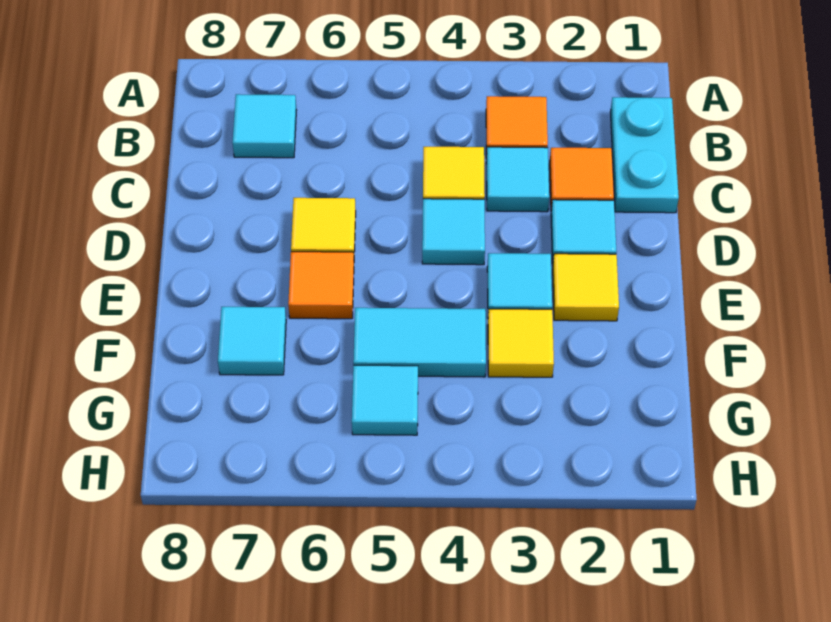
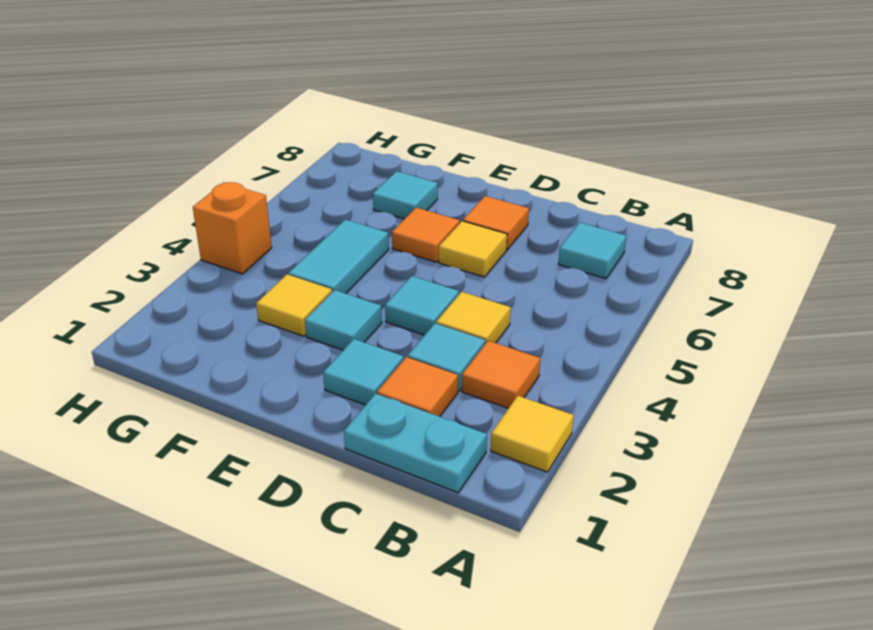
none -> orange 1x1 tile [463,196,529,249]
yellow 1x1 tile [553,254,619,321] -> yellow 1x1 tile moved to [491,396,574,472]
cyan 1x1 tile [352,365,418,435] -> none
none -> orange 1x1 brick [193,182,272,274]

